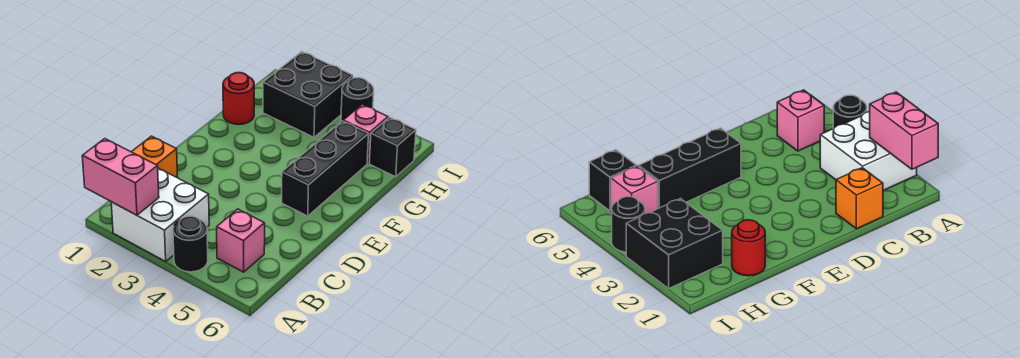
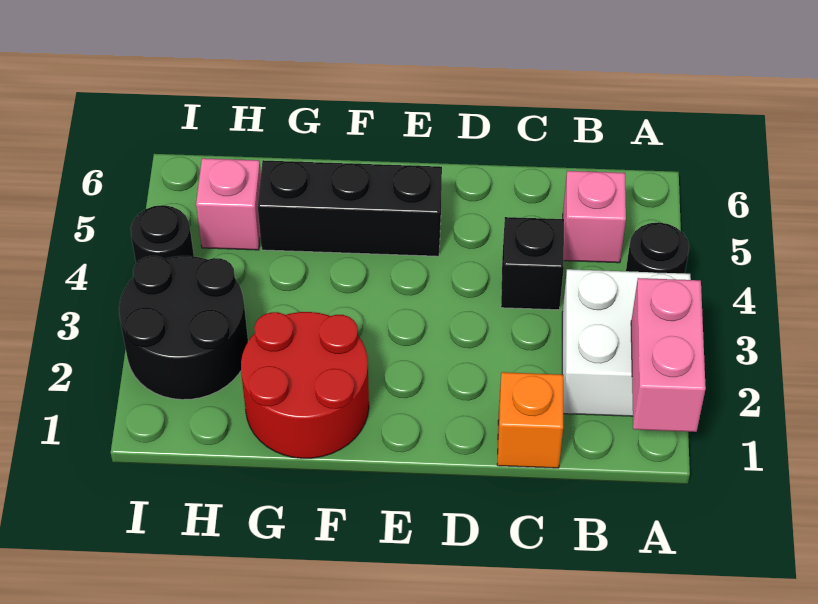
red 1x1 round brick [223,73,254,125] -> red 2x2 round brick [241,312,369,458]
black 2x2 brick [263,52,353,137] -> black 2x2 round brick [119,256,248,400]
black 1x1 brick [369,117,416,177] -> black 1x1 brick moved to [501,217,564,310]

